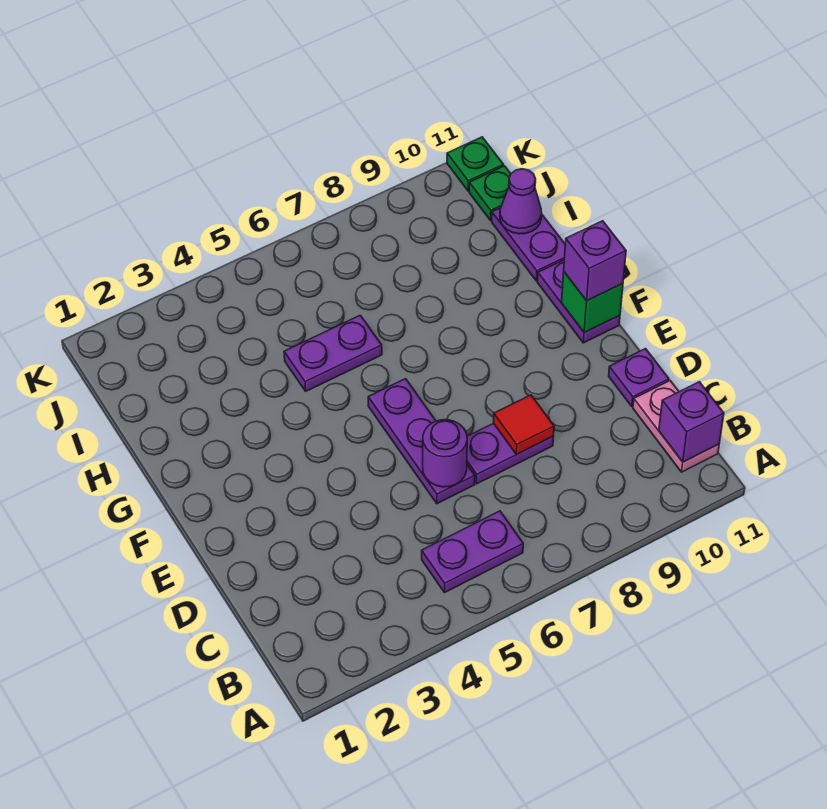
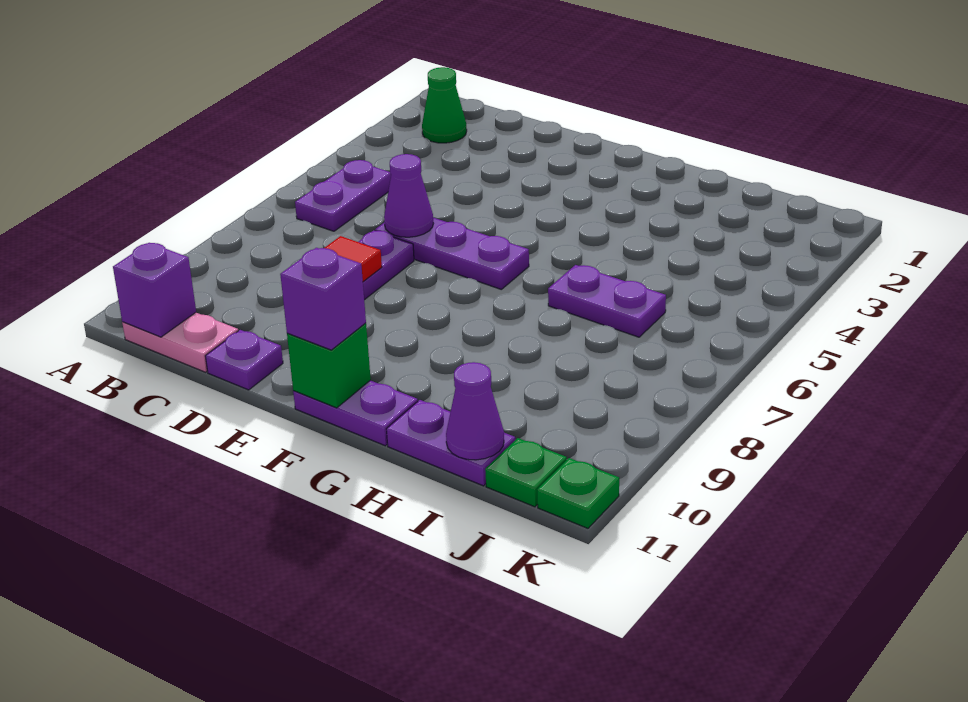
none -> green 1x1 cone [422,67,467,143]
purple 1x1 round brick [423,420,467,487] -> purple 1x1 cone [384,154,433,237]
purple 1x2 plate [284,315,382,391] -> purple 1x2 plate turned to [548,265,666,337]

